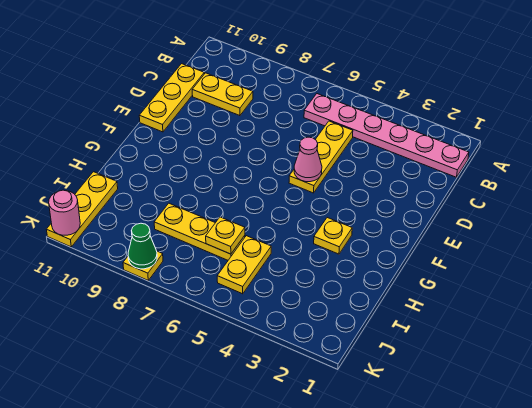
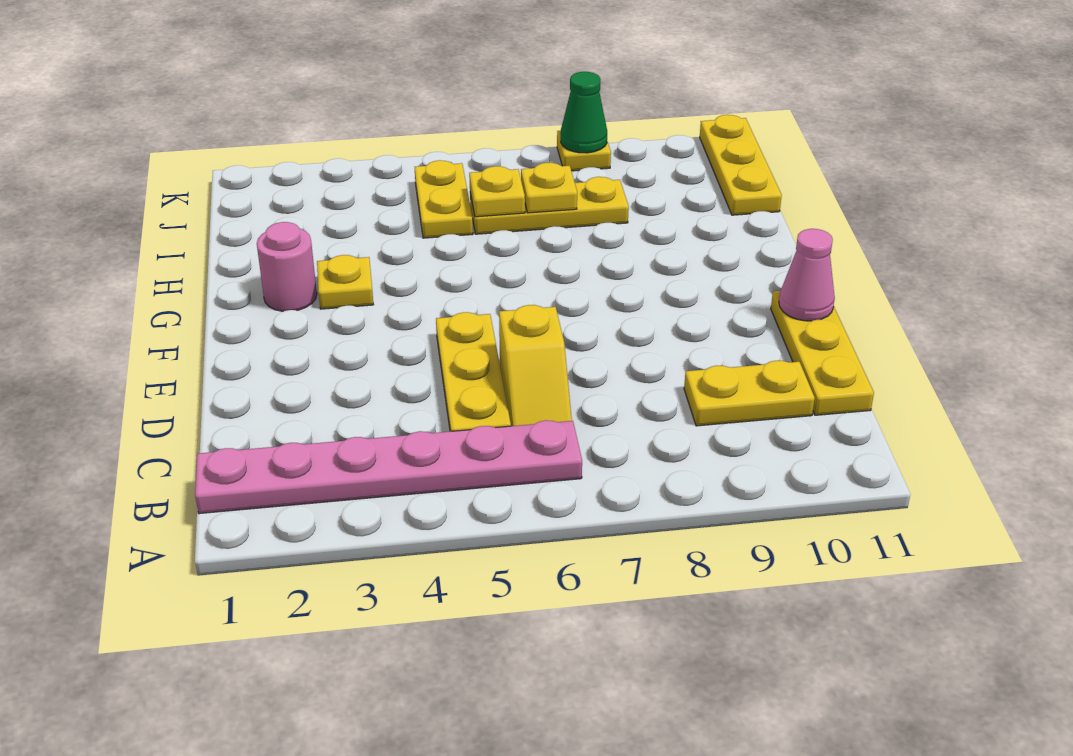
none -> yellow 1x2 slope [499,305,572,426]
pink 1x1 cone [294,137,322,182] -> pink 1x1 cone moved to [779,229,835,321]
none -> yellow 1x1 plate [521,163,577,213]
pink 1x1 round brick [49,190,80,235] -> pink 1x1 round brick moved to [257,222,317,311]

